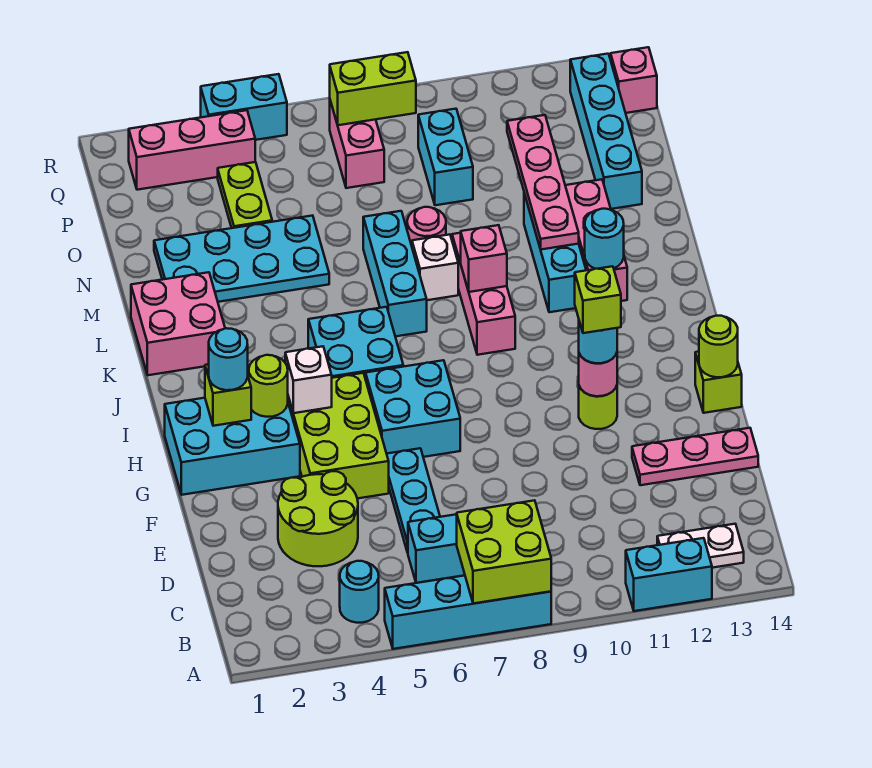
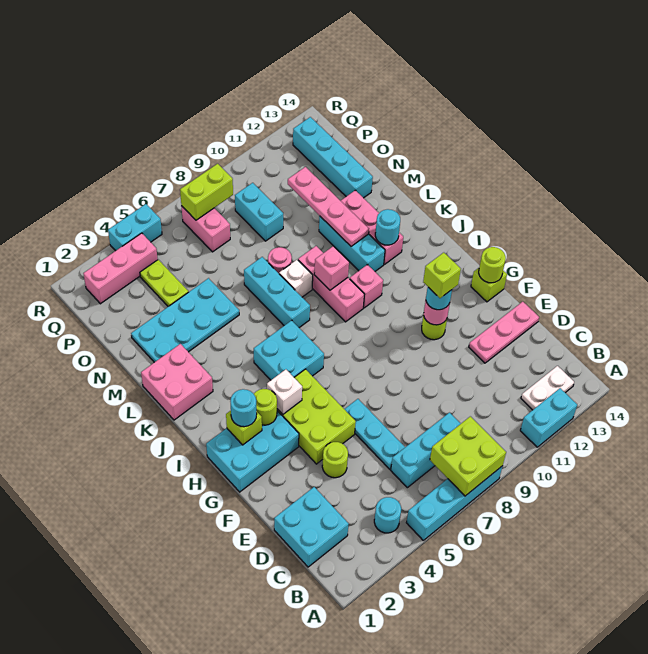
lime 2x2 round brick [278,471,358,566] -> lime 1x1 round brick [322,442,348,478]
cyan 2x2 brick [366,360,460,457] -> cyan 2x2 brick moved to [274,487,349,567]
pink 1x1 brick [611,47,657,113] -> pink 1x1 brick moved to [350,265,383,308]

